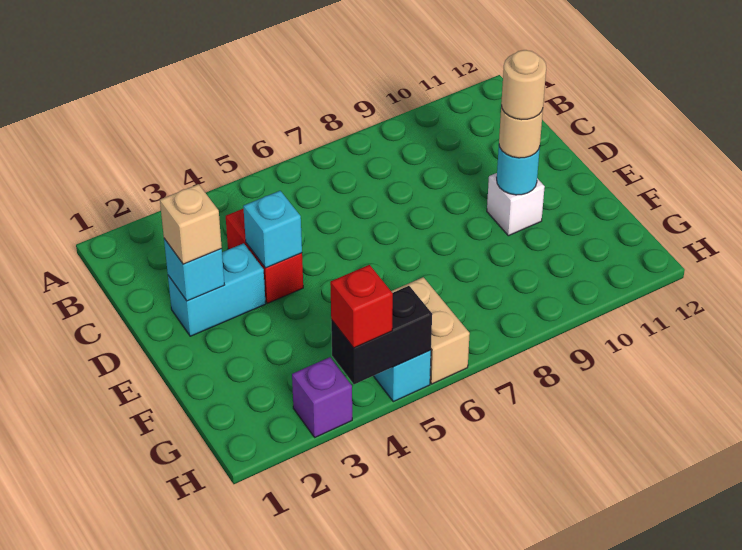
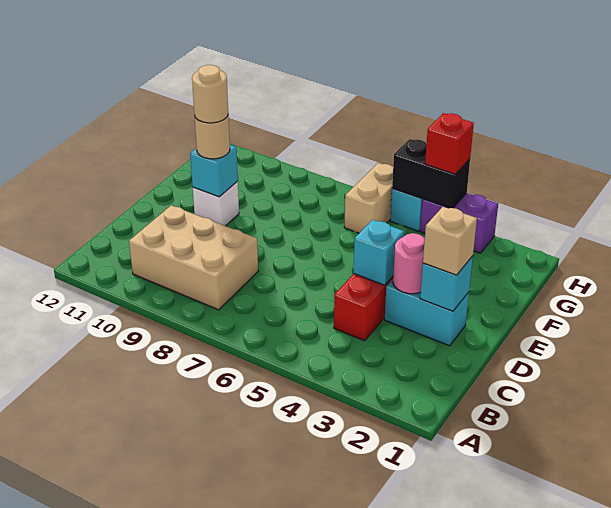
none -> tan 2x3 brick [129,205,258,310]
none -> pink 1x1 round brick [393,233,425,294]
cyan 1x1 round brick [497,146,540,195] -> cyan 1x1 brick [190,145,238,197]
purple 1x1 brick [292,357,352,437] -> purple 1x2 brick [420,193,498,253]

